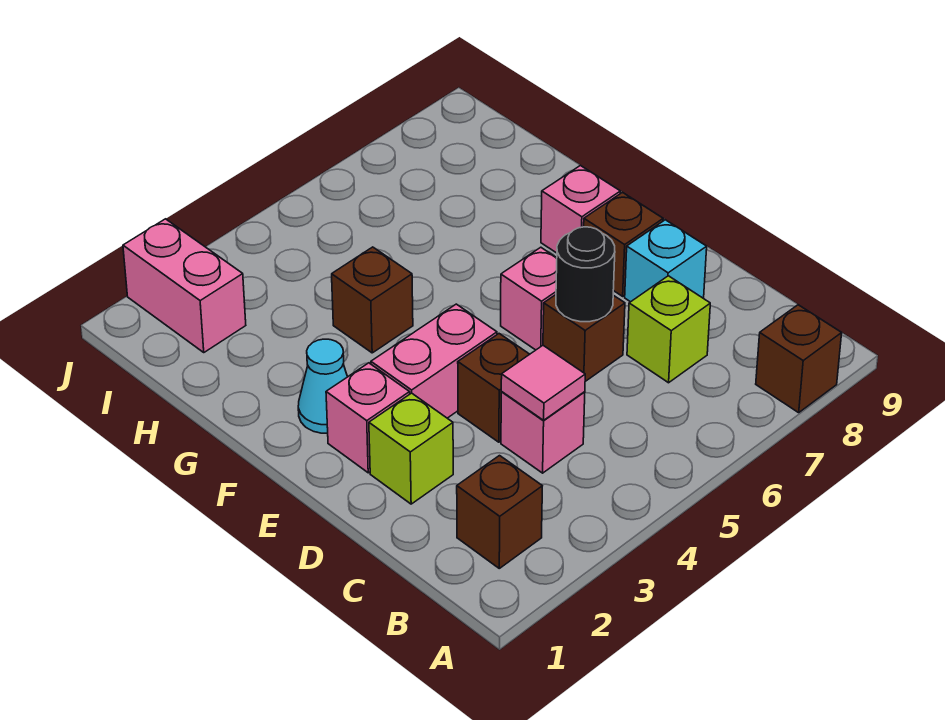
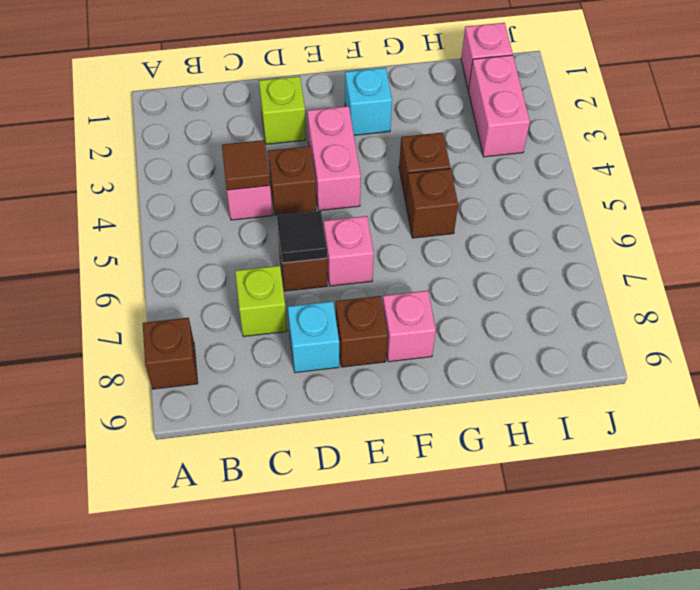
brown 1x1 brick [457,456,542,568] -> brown 1x1 brick moved to [406,169,458,238]
pink 1x1 tile [501,346,585,420] -> brown 1x1 tile [222,140,270,190]
black 1x1 round brick [556,227,615,322] -> black 1x1 tile [277,211,327,263]
pink 1x1 brick [326,363,410,473] -> pink 1x1 brick moved to [461,23,513,90]
cyan 1x1 cone [298,339,347,433] -> cyan 1x1 brick [345,68,392,135]
pink 1x2 brick [123,219,246,352] -> pink 1x2 brick turned to [468,55,530,157]

